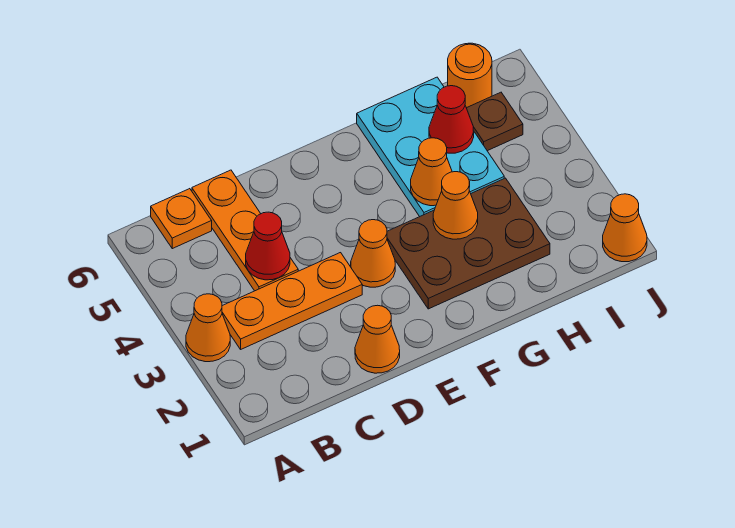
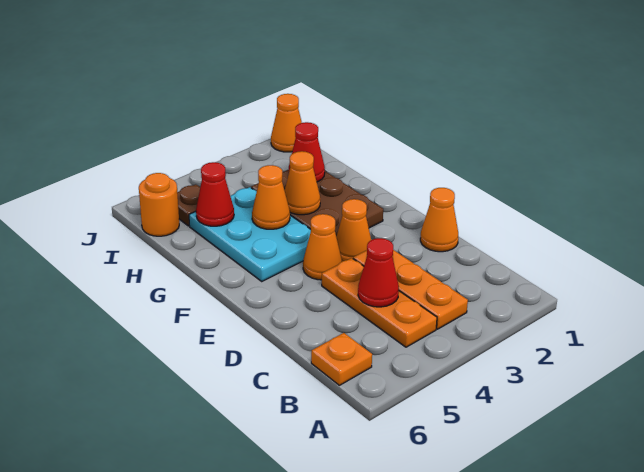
orange 1x1 cone [186,294,230,362] -> orange 1x1 cone moved to [303,214,342,280]
orange 1x3 plate [192,170,298,291] -> orange 1x3 plate turned to [322,258,437,347]
cyan 2x3 plate [357,77,504,217] -> cyan 2x3 plate turned to [189,187,311,281]
none -> red 1x1 cone [289,122,325,182]

